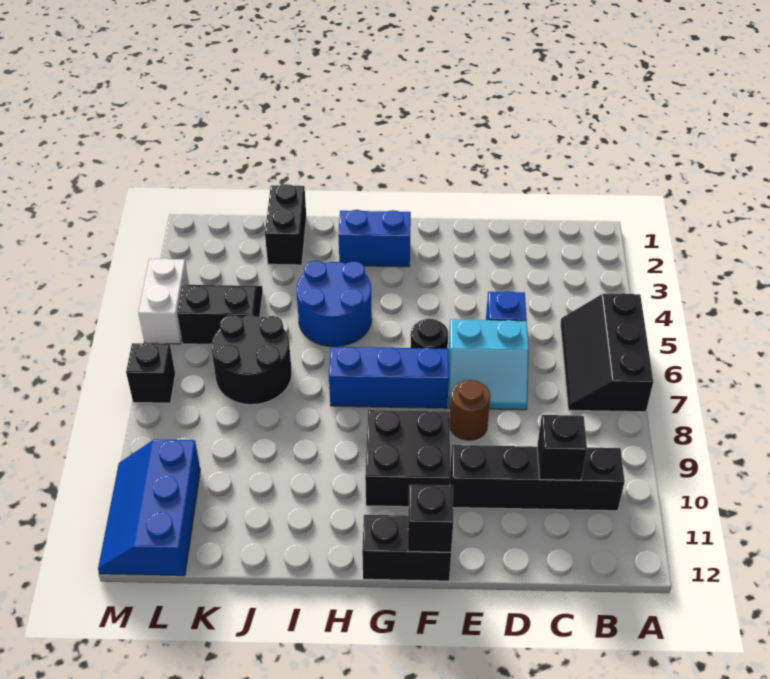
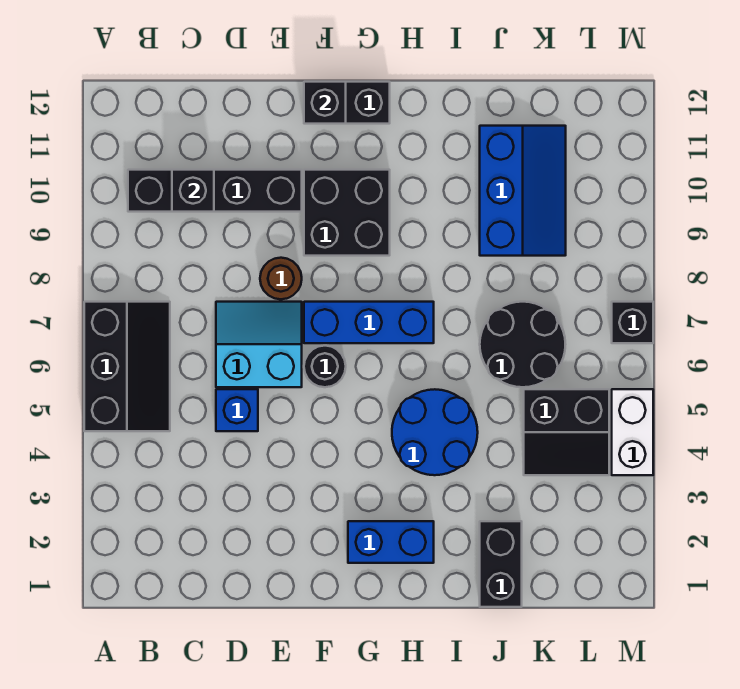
blue 2x3 slope [98,439,200,576] -> blue 2x3 slope moved to [480,126,566,256]

